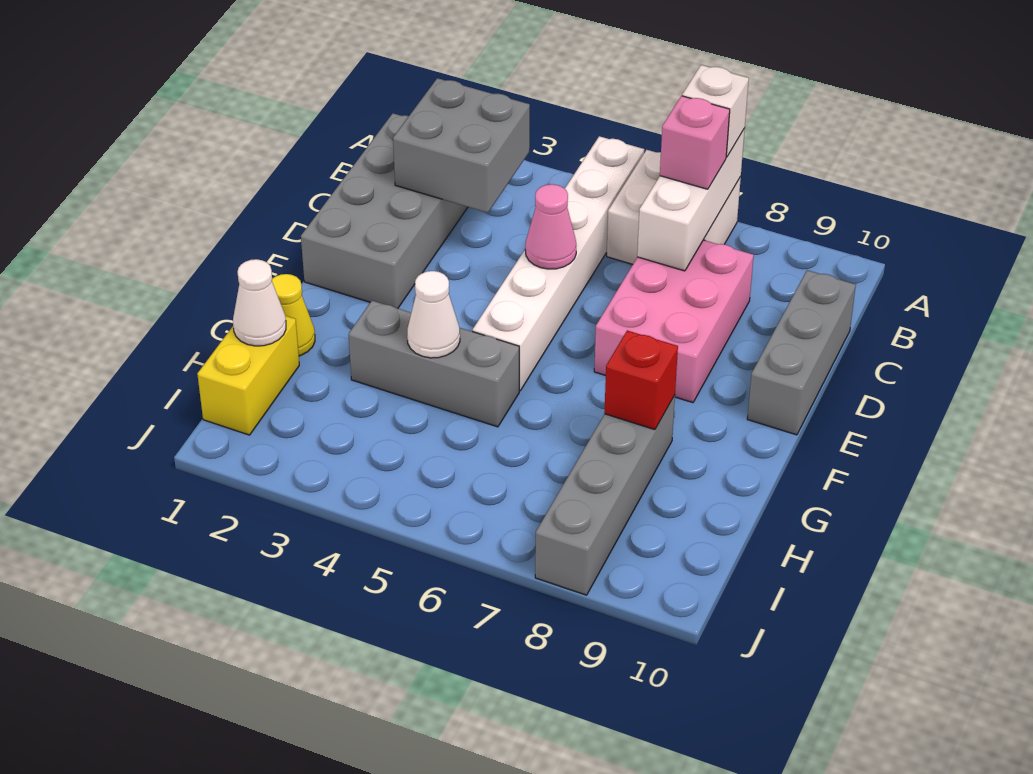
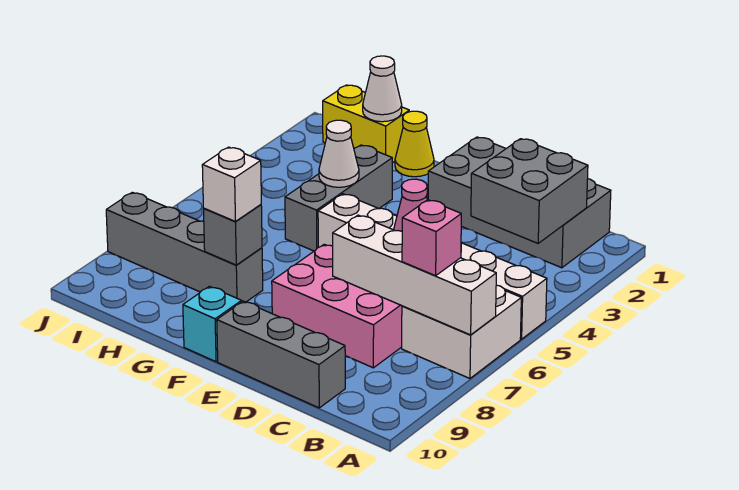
white 1x3 brick [637,129,745,271] -> white 1x4 brick [333,215,496,335]
white 1x1 brick [682,65,749,157] -> white 1x1 brick moved to [202,147,261,222]
none -> cyan 1x1 brick [183,286,242,362]
red 1x1 brick [604,330,678,430] -> grey 1x1 brick [204,205,262,265]

